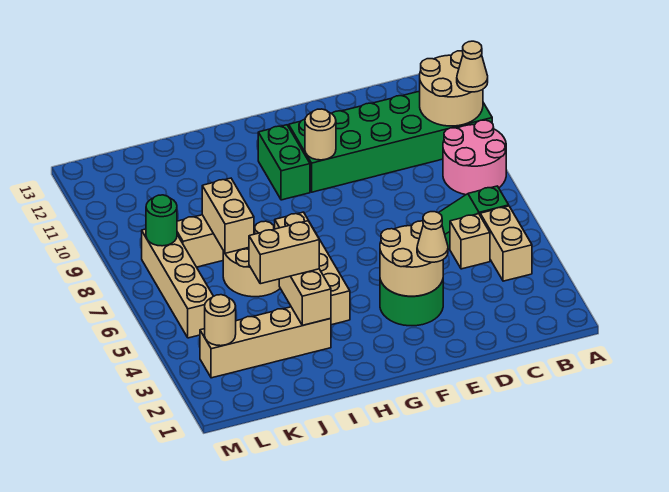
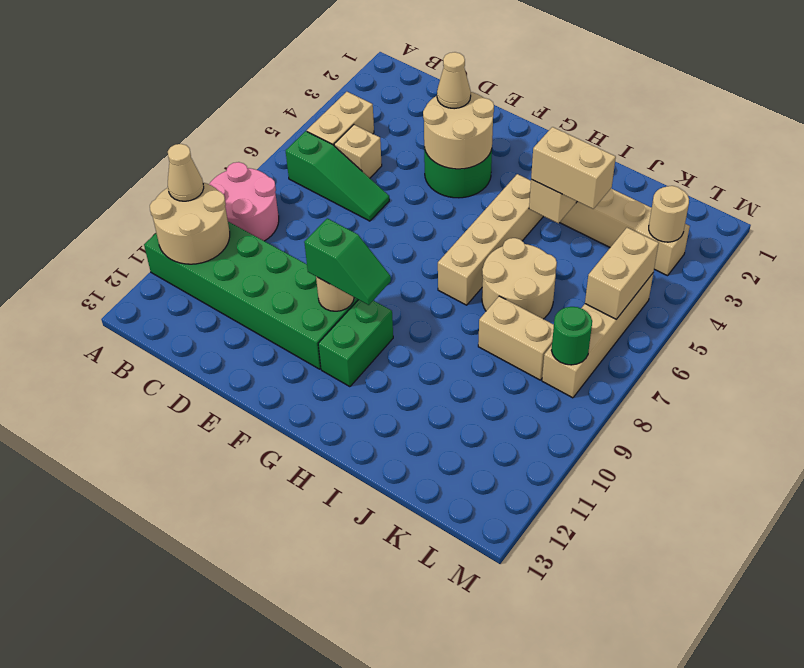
none -> green 1x2 slope [304,218,391,305]
tan 1x2 brick [202,178,254,253] -> tan 1x2 brick moved to [585,228,659,319]

